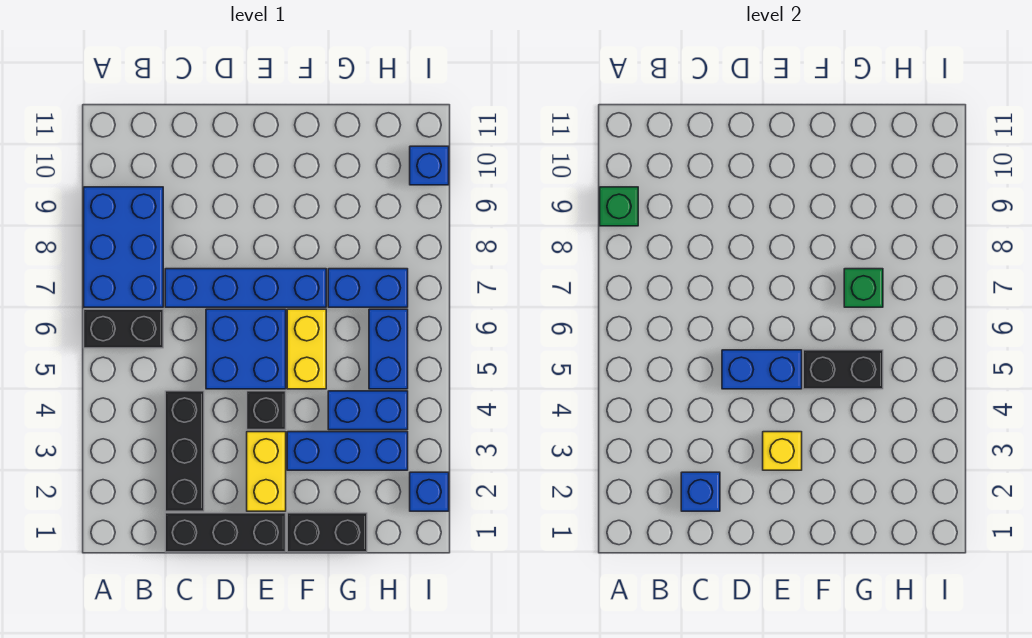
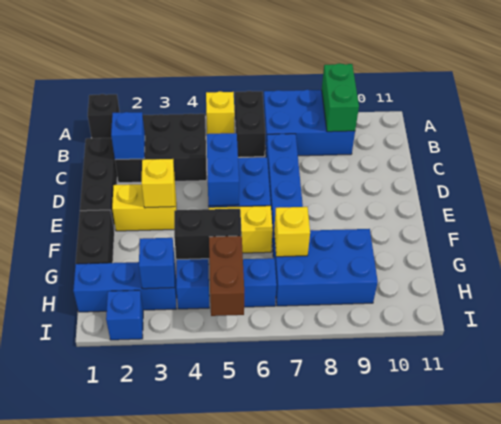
none -> yellow 1x1 brick [206,91,235,134]
green 1x1 brick [600,187,638,226] -> green 1x2 brick [322,63,359,132]
black 1x3 brick [165,391,204,511] -> black 2x3 brick [115,114,207,183]
black 1x1 brick [247,391,286,430] -> black 1x1 brick moved to [88,94,120,138]
blue 1x3 brick [287,432,408,470] -> blue 1x3 brick turned to [73,262,177,312]
black 1x2 brick [803,350,883,389] -> black 1x2 brick turned to [174,209,242,260]
blue 1x2 brick [328,269,408,307] -> blue 2x3 brick [273,229,378,306]
green 1x1 brick [844,269,883,307] -> yellow 1x1 brick [274,207,310,257]
none -> brown 1x2 brick [209,236,244,316]
blue 1x1 brick [410,146,449,185] -> blue 1x1 brick moved to [139,238,175,289]

